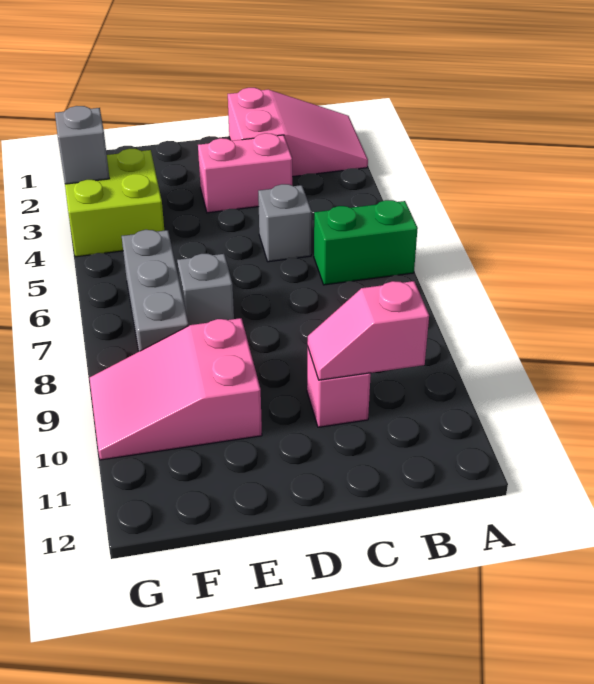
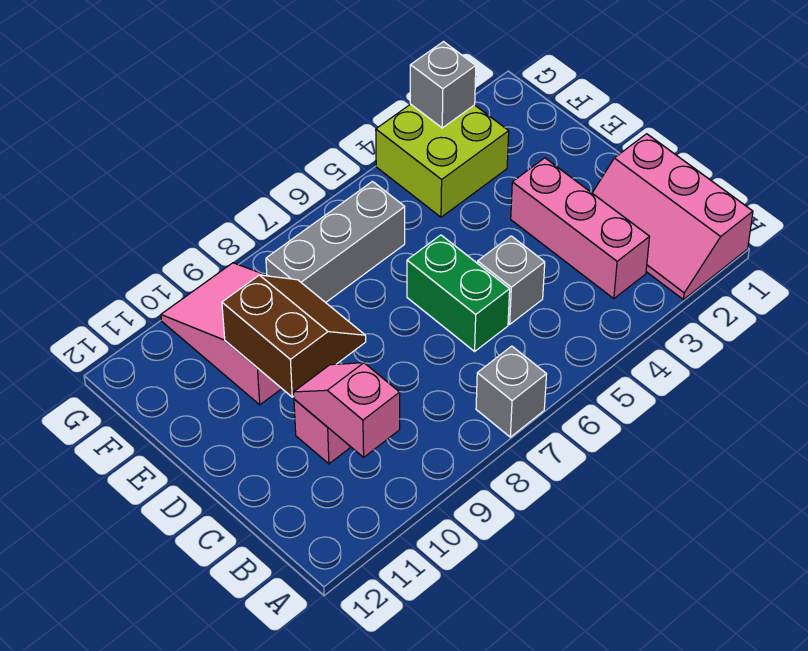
pink 2x3 slope [228,88,368,177] -> pink 2x3 slope turned to [593,134,753,300]
green 1x2 brick [314,200,418,285] -> green 1x2 brick moved to [407,235,510,351]
pink 1x2 brick [198,133,292,213] -> pink 1x3 brick [511,158,650,299]
none -> brown 2x2 slope [222,275,366,397]
grey 1x1 brick [177,254,234,325] -> grey 1x1 brick moved to [476,346,547,437]

